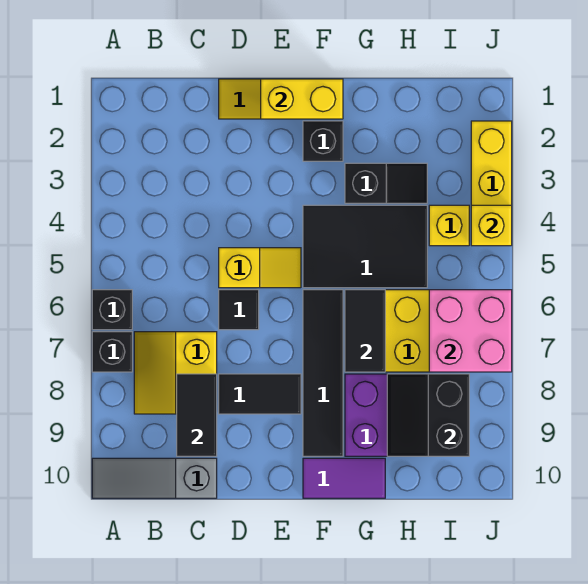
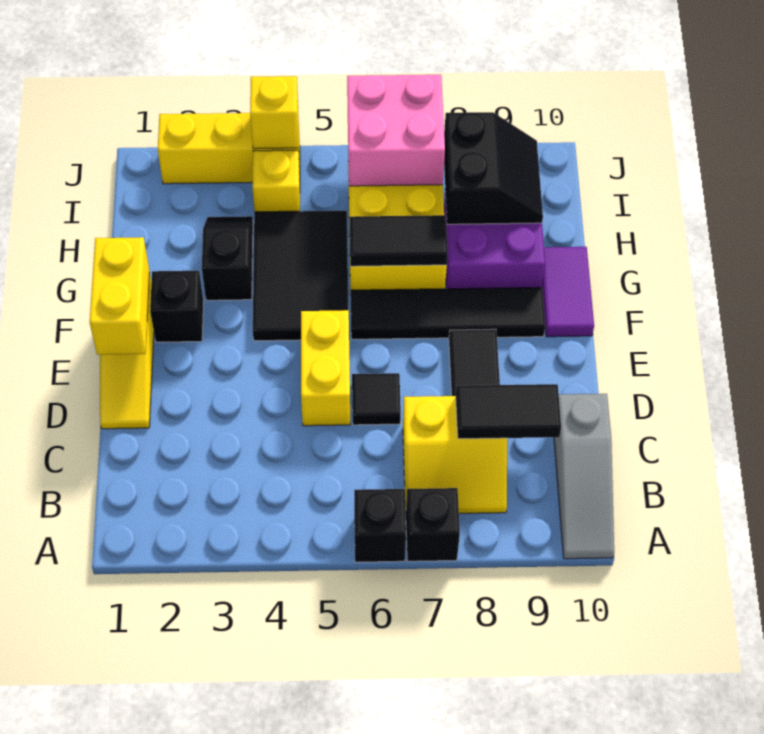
yellow 1x2 slope [219,248,301,288] -> yellow 1x2 brick [301,310,350,426]
black 2x2 slope [387,374,469,456] -> black 2x2 slope turned to [444,112,543,224]

